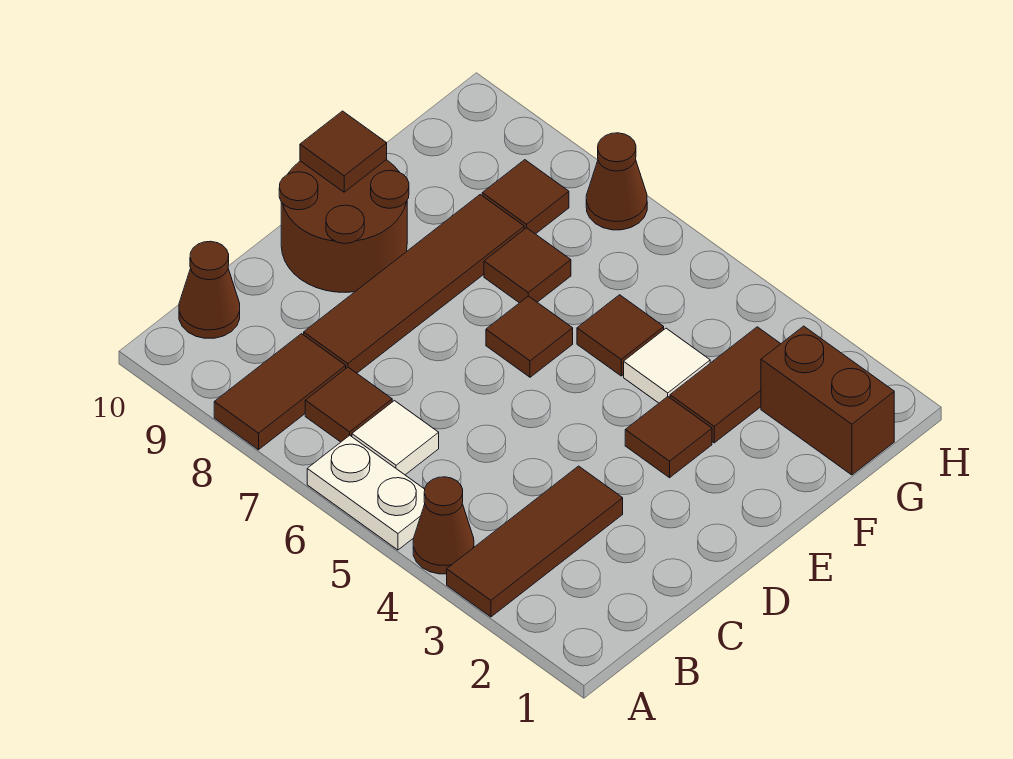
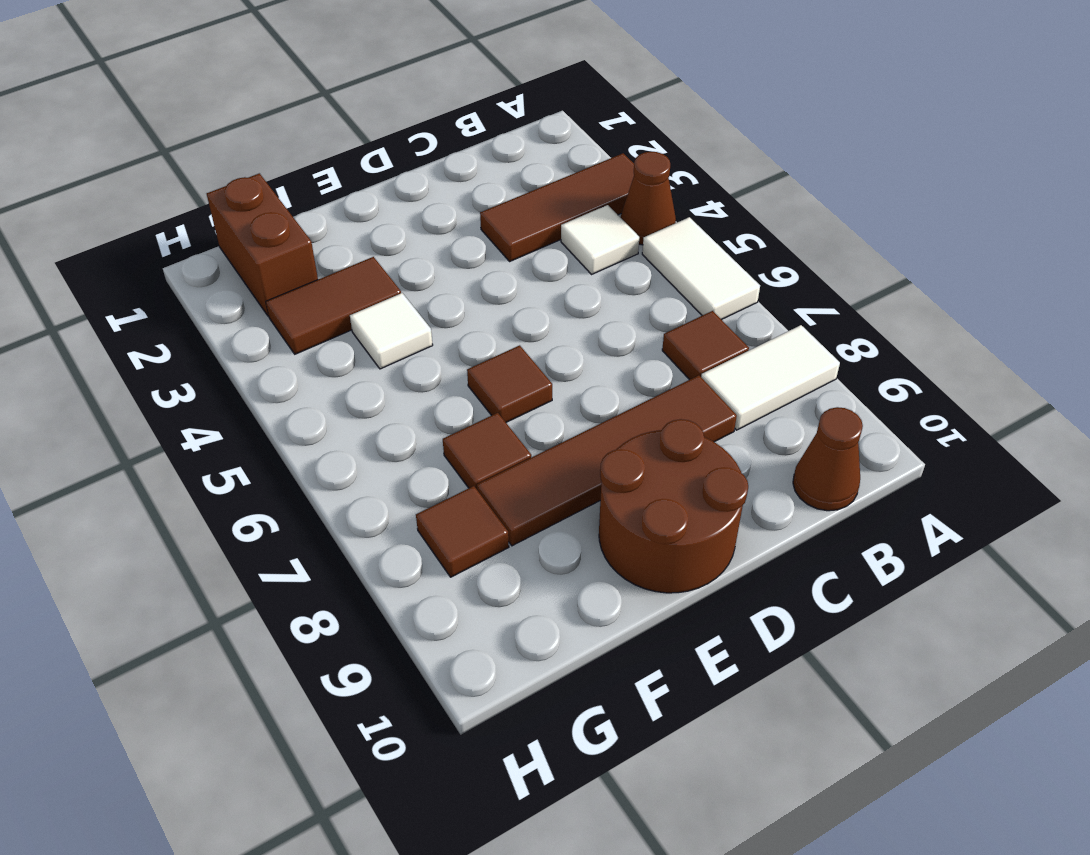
white 1x2 plate [307,435,425,550] -> white 1x2 tile [642,217,760,320]
brown 1x2 tile [214,334,346,450] -> white 1x2 tile [701,325,840,430]
white 1x1 tile [352,401,439,475] -> white 1x1 tile moved to [561,205,639,274]
brown 1x1 tile [625,397,712,478] -> none
brown 1x1 tile [300,111,387,192] -> none
brown 1x1 tile [577,295,664,376] -> none
brown 1x1 cone [586,133,647,230] -> none

